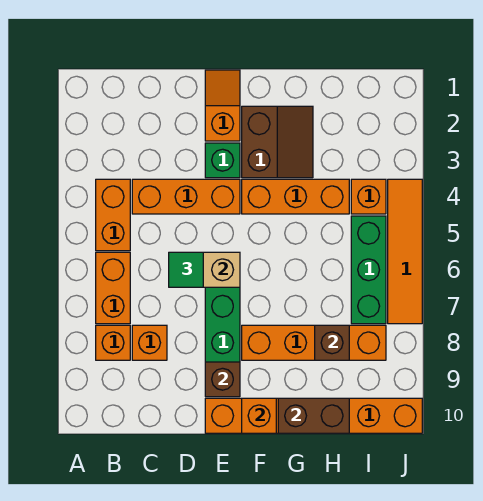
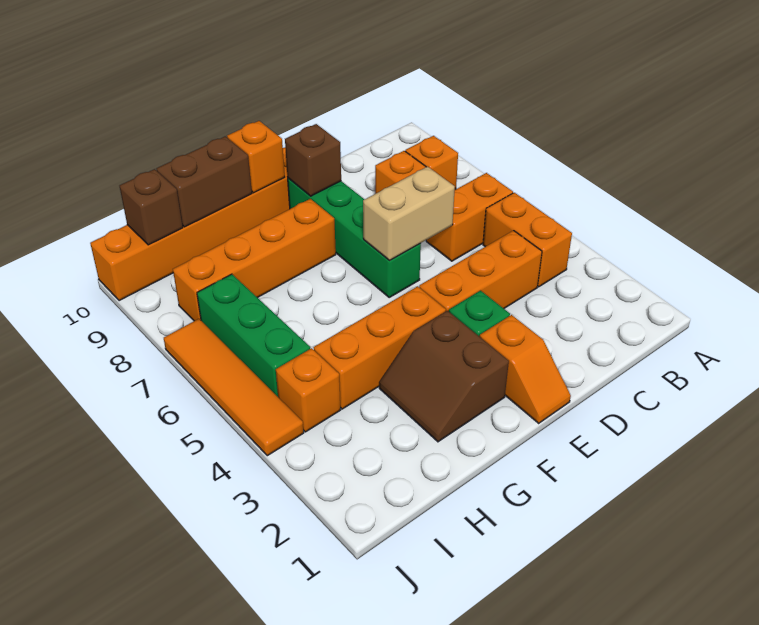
orange 1x2 brick [96,252,130,324] -> orange 1x2 brick turned to [426,173,513,261]
green 1x1 tile [169,252,203,287] -> none
brown 1x1 brick [315,325,349,360] -> brown 1x1 brick moved to [120,169,183,245]

